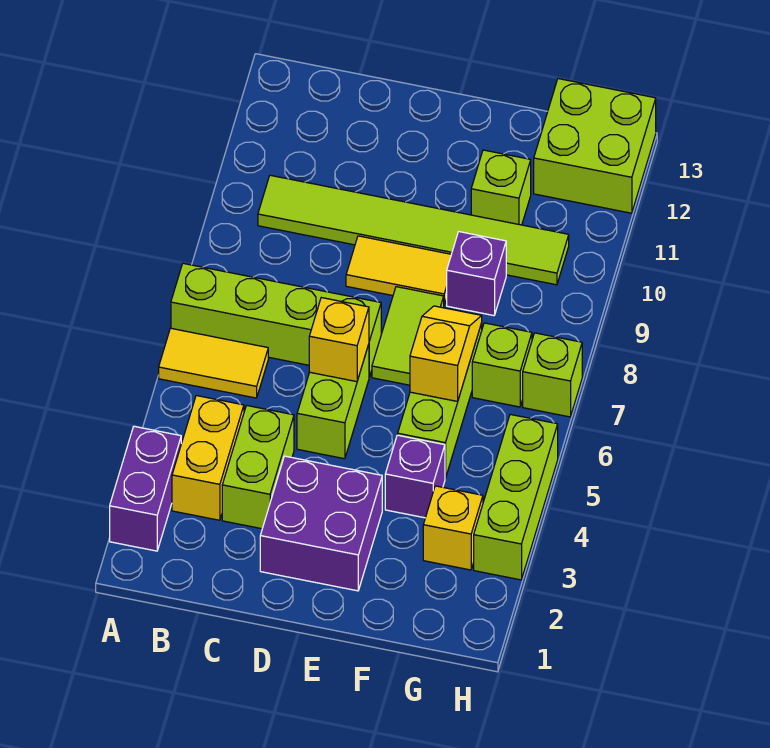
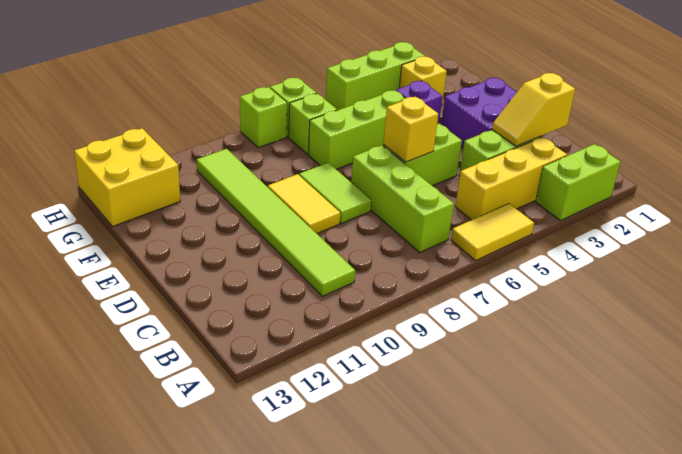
purple 1x2 brick [110,426,181,551] -> lime 1x2 brick [536,144,620,221]
yellow 1x2 tile [159,328,268,398] -> yellow 1x2 tile turned to [451,204,534,260]
lime 1x4 brick [171,263,381,377] -> lime 1x3 brick [351,145,454,252]
yellow 1x2 brick [172,396,244,520] -> yellow 1x3 brick [455,137,567,220]
lime 1x2 tile [372,287,444,385] -> lime 1x2 tile turned to [299,163,371,224]
yellow 1x2 slope [410,306,482,401] -> yellow 1x2 slope moved to [492,73,575,146]
purple 1x1 brick [447,232,506,316] -> none
lime 1x1 brick [471,150,531,225] -> lime 1x1 brick moved to [240,87,287,148]
lime 2x2 brick [534,79,656,213] -> yellow 2x2 brick [74,128,180,227]

